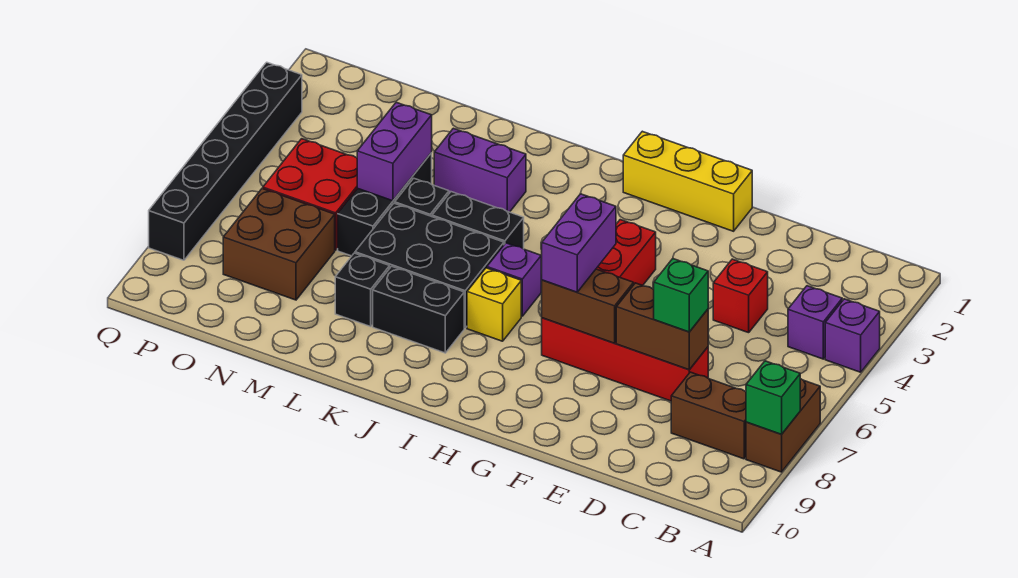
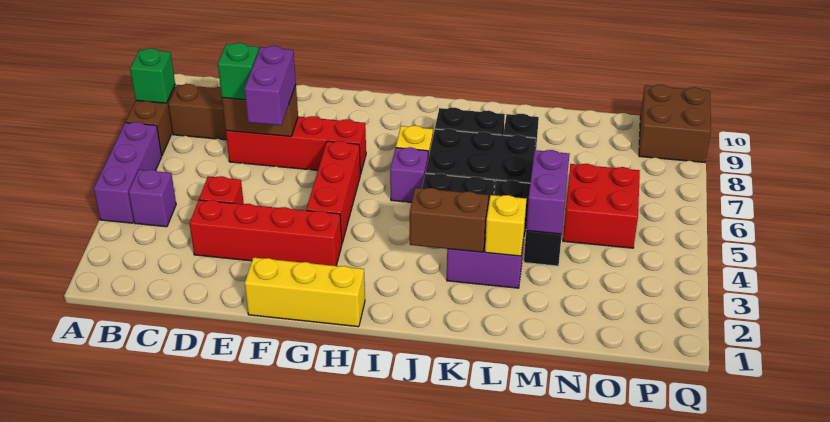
purple 1x1 brick [825,299,880,372] -> purple 1x3 brick [94,122,162,223]
none -> red 1x4 brick [190,200,342,266]
brown 1x2 brick [542,269,634,343] -> brown 1x2 brick moved to [410,188,489,252]
purple 1x2 brick [541,194,616,292] -> purple 1x2 brick moved to [244,46,296,125]
none -> yellow 1x1 brick [485,195,526,256]
brown 2x2 brick [223,189,335,300] -> brown 2x2 brick moved to [639,84,711,162]
black 1x6 brick [149,62,302,260] -> none

